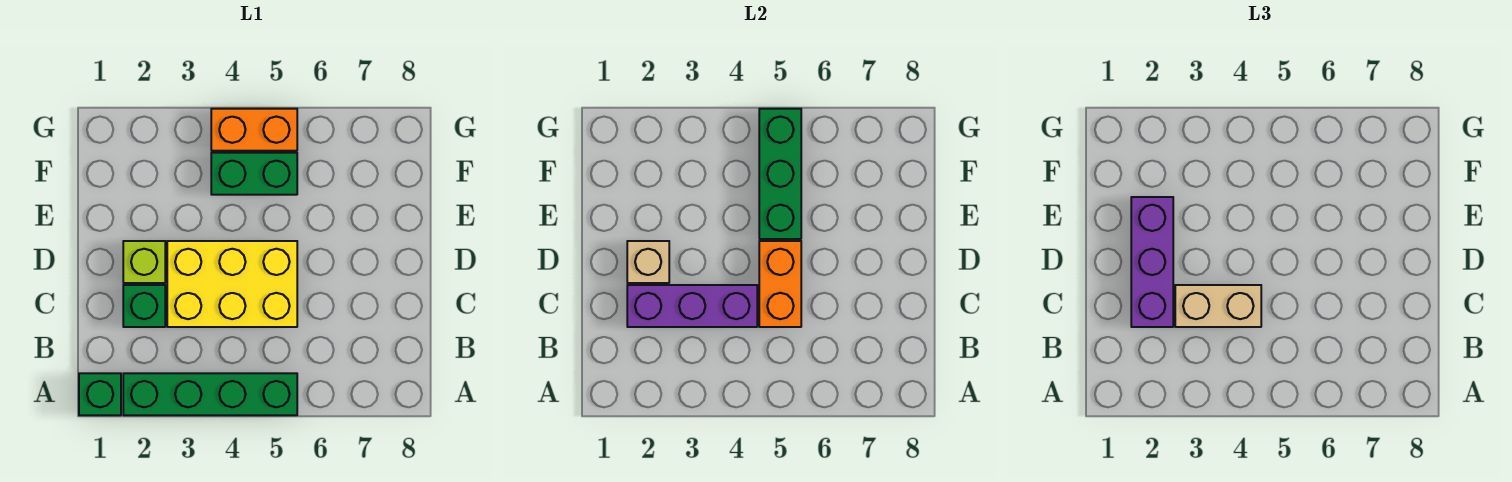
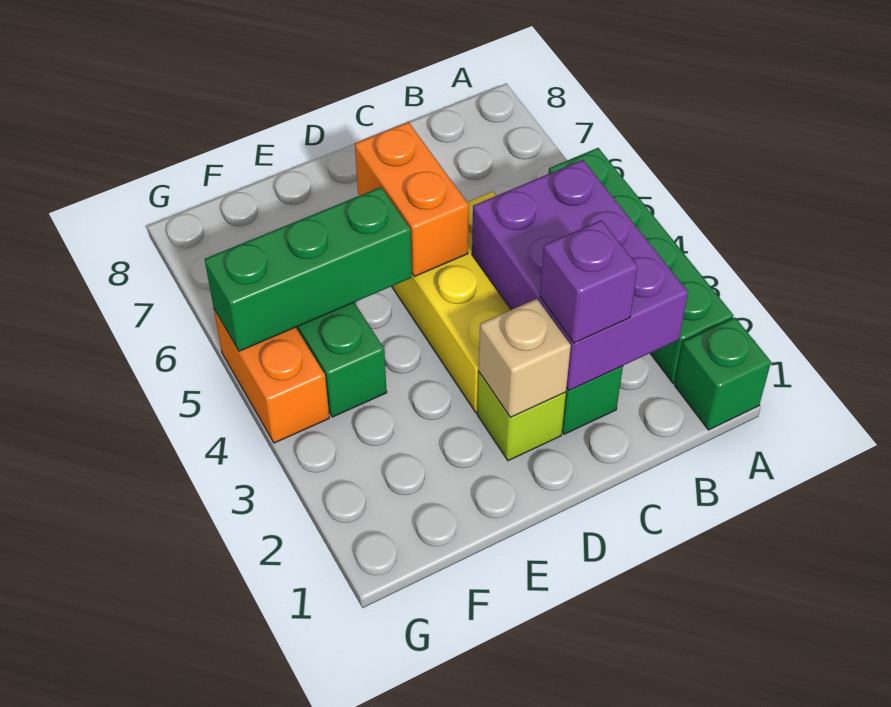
purple 1x3 brick [627,285,757,327] -> purple 2x3 brick [472,160,688,390]
purple 1x3 brick [1131,197,1173,327] -> purple 1x1 brick [540,220,638,343]
tan 1x2 brick [1175,285,1261,327] -> none
orange 1x2 brick [759,241,801,327] -> orange 1x2 brick turned to [355,122,469,276]

